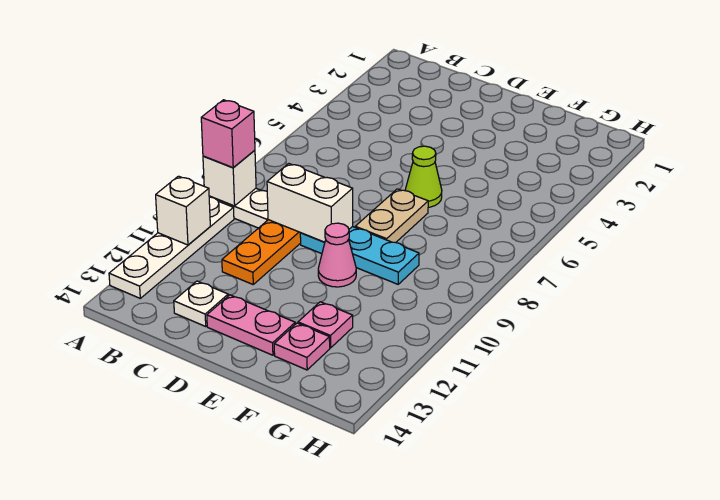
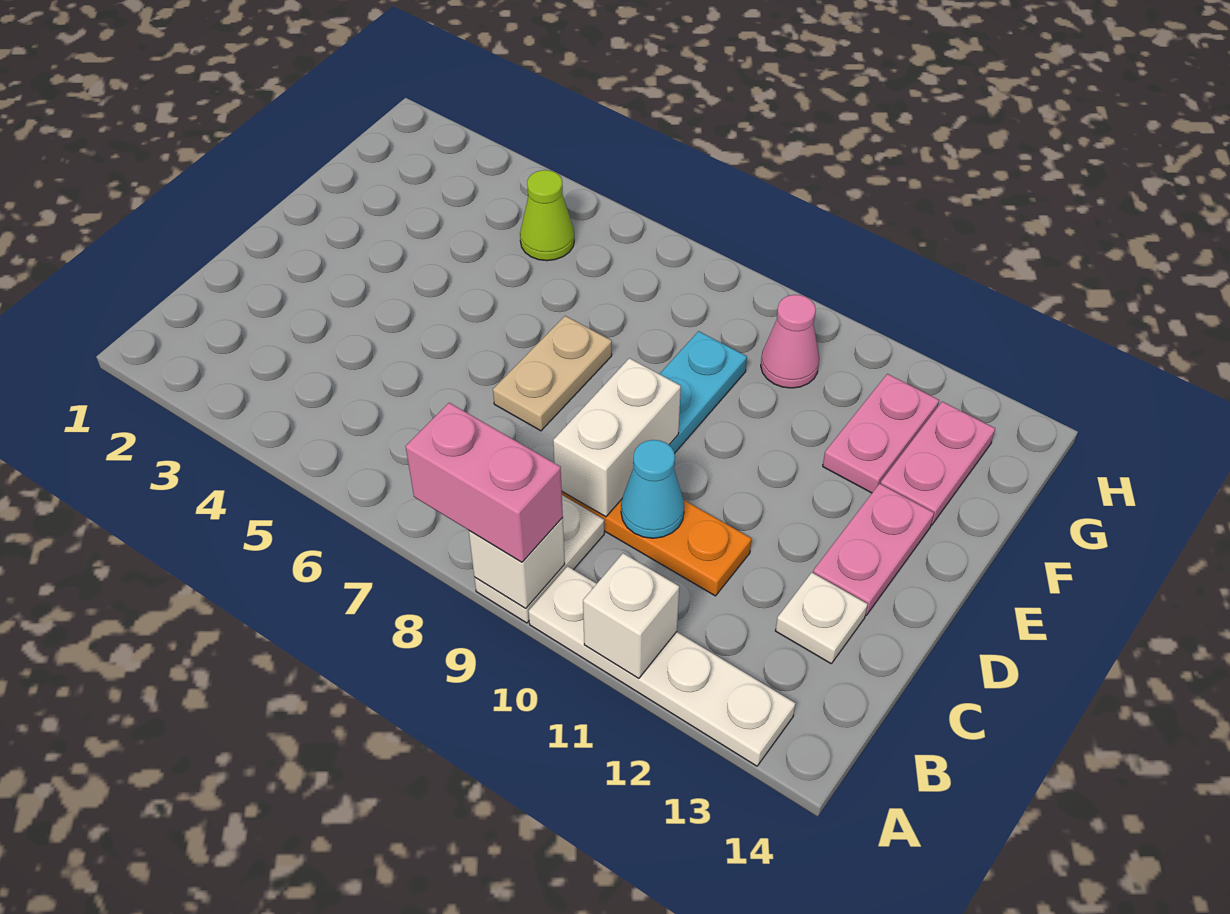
pink 1x1 brick [201,100,255,168] -> pink 1x2 brick [406,403,563,562]
none -> cyan 1x1 cone [621,440,684,538]
lime 1x1 cone [405,146,442,207] -> lime 1x1 cone moved to [520,170,574,261]
tan 1x2 plate [355,189,428,243] -> tan 1x2 plate turned to [493,316,612,431]
pink 1x1 cone [318,223,356,287] -> pink 1x1 cone moved to [761,295,819,388]
pink 1x1 plate [298,302,353,348] -> pink 1x2 plate [823,374,939,493]
pink 1x1 plate [274,323,330,370] -> pink 1x2 plate [881,402,995,525]

